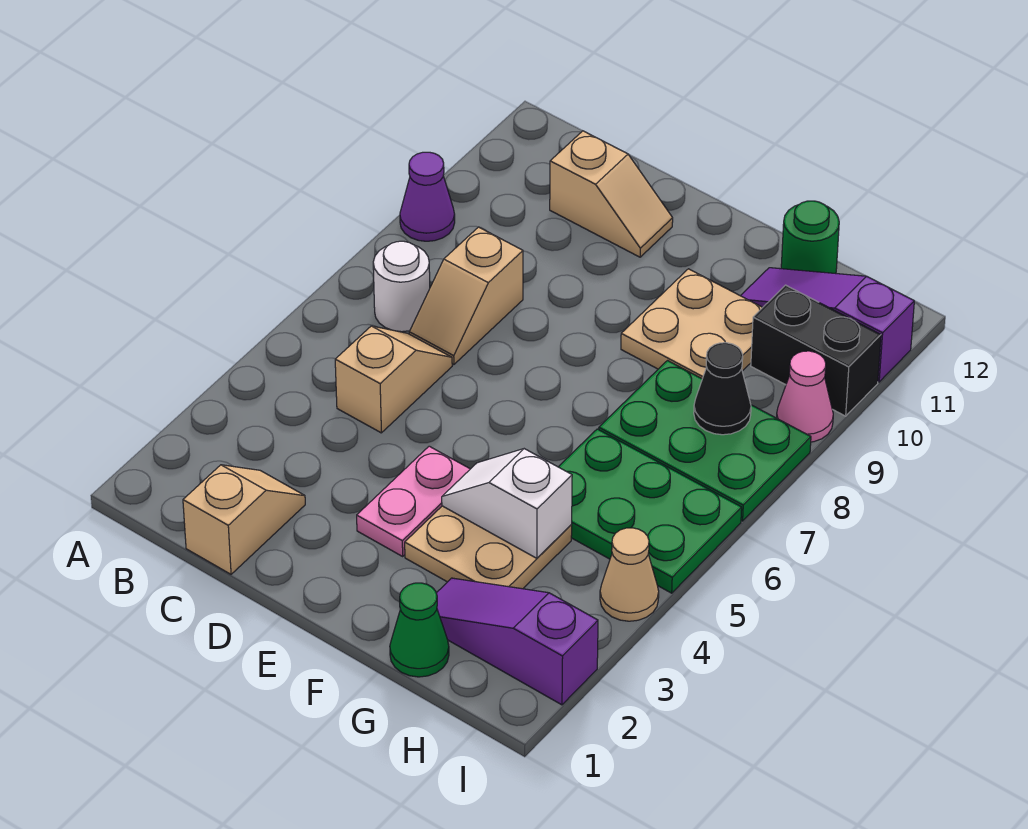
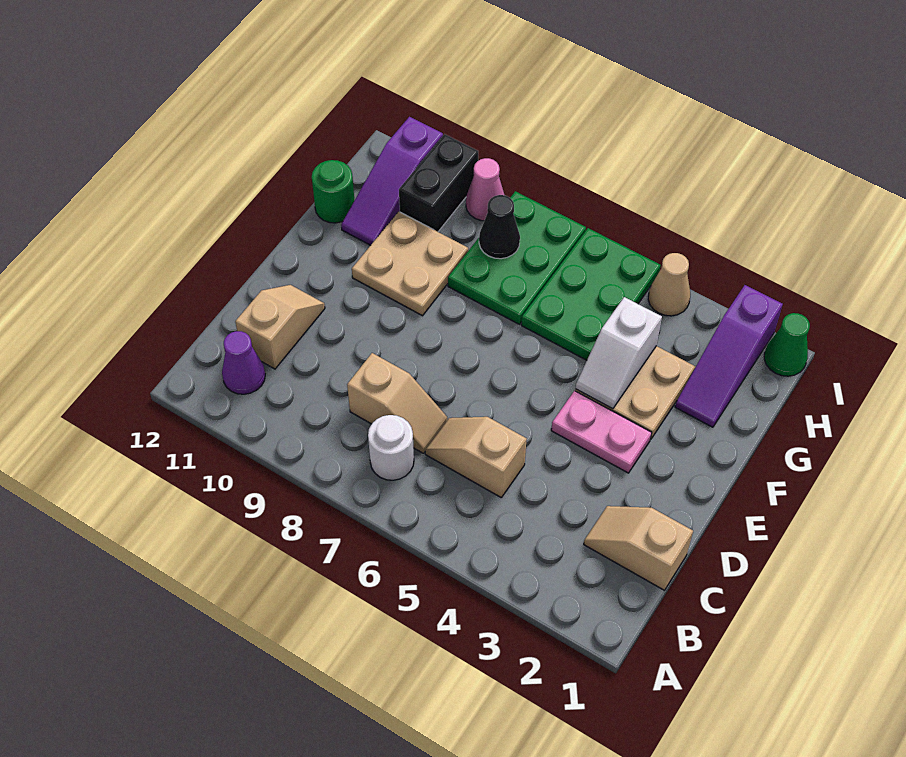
purple 1x1 cone [400,152,455,241] -> purple 1x1 cone moved to [222,331,265,394]
green 1x1 cone [390,583,449,677] -> green 1x1 cone moved to [764,313,810,376]

